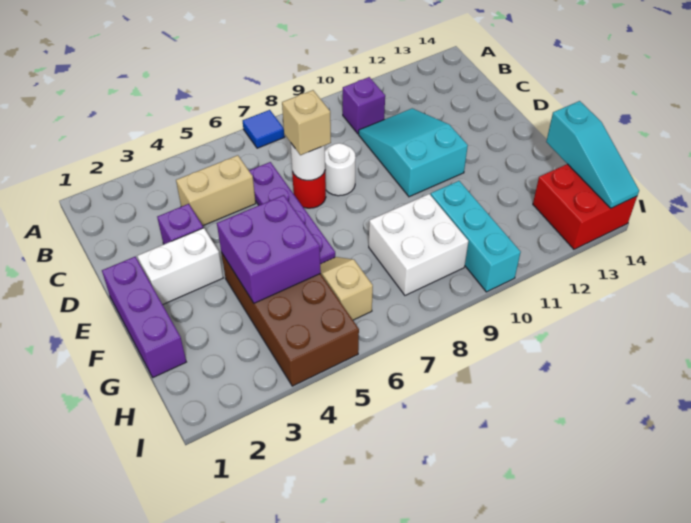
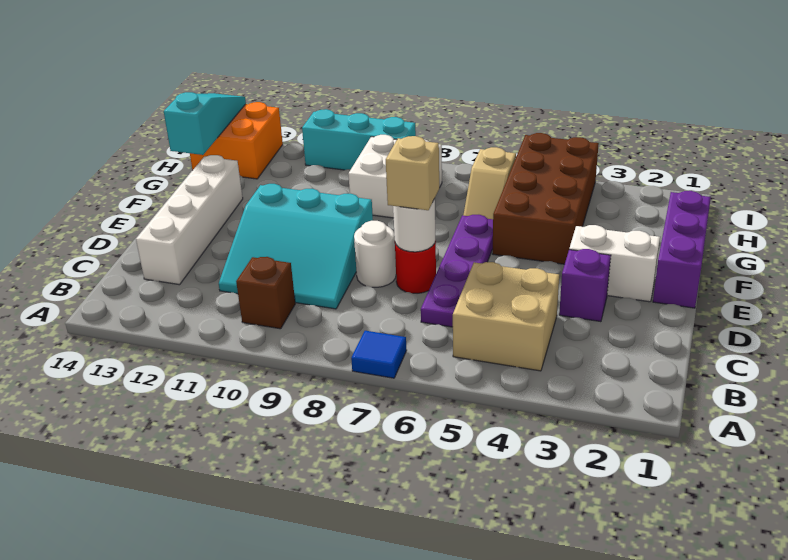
purple 1x1 brick [342,77,385,134] -> brown 1x1 brick [236,257,295,329]
tan 1x2 brick [176,155,256,226] -> tan 2x2 brick [453,262,559,371]
cyan 2x3 slope [359,108,468,197] -> cyan 3x3 slope [219,184,373,309]
none -> white 1x4 brick [136,155,243,285]
purple 2x2 brick [217,195,321,303] -> none
cyan 1x3 brick [431,181,521,292] -> cyan 1x3 brick turned to [302,109,416,170]
red 2x2 brick [533,164,637,249] -> orange 2x2 brick [190,102,283,179]

